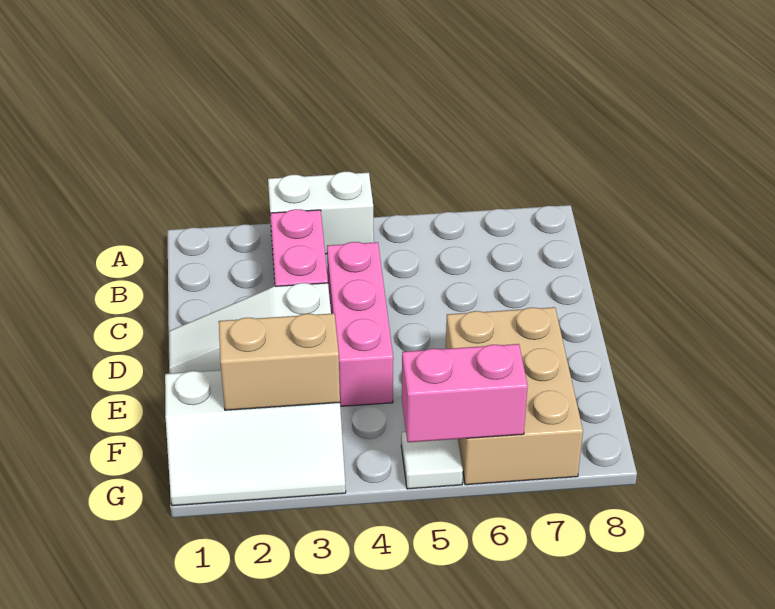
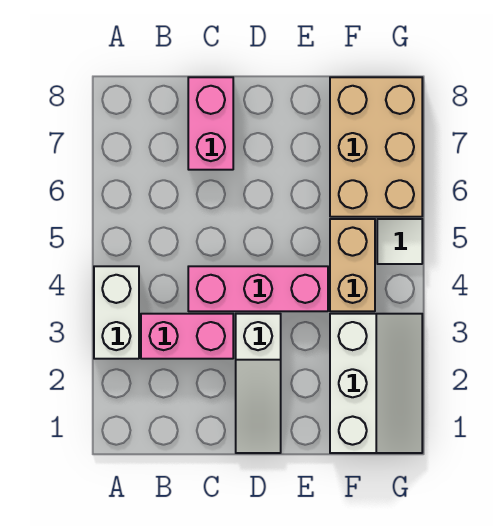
tan 2x3 brick [446,307,583,485] -> tan 2x3 brick turned to [330,77,422,217]
tan 1x2 brick [219,313,340,410] -> tan 1x2 brick moved to [330,219,375,311]
pink 1x2 brick [402,344,528,442] -> pink 1x2 brick moved to [188,77,233,170]

